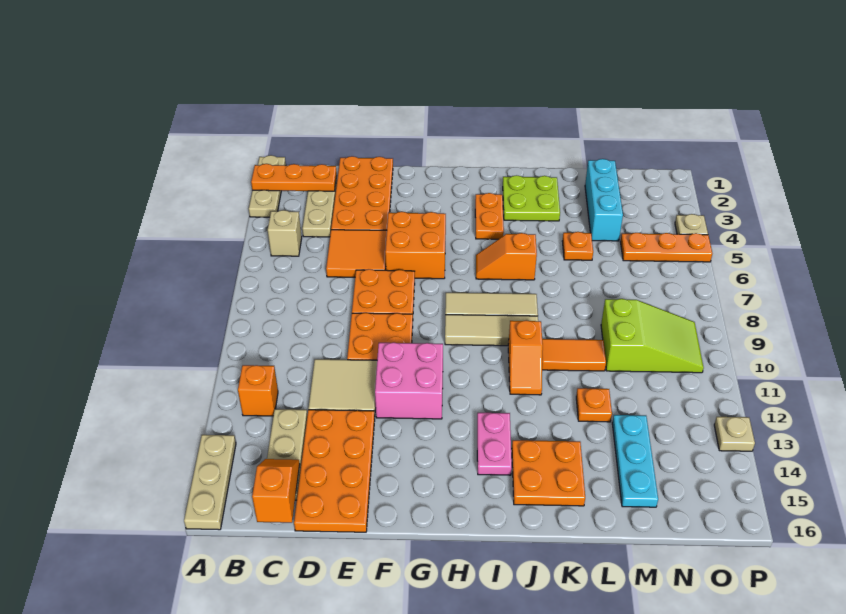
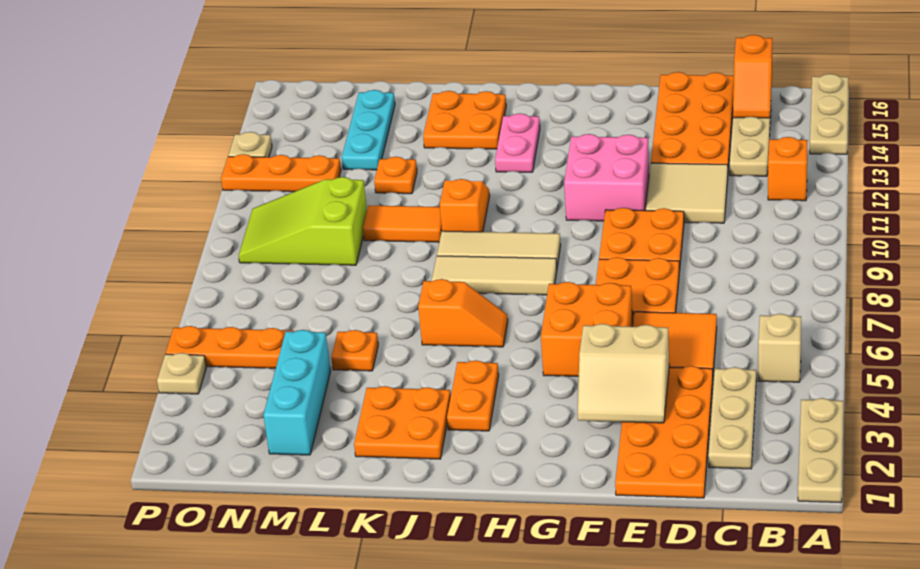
orange 1x3 plate [251,164,337,191] -> orange 1x3 plate moved to [221,154,341,192]
none -> tan 2x2 slope [578,324,669,423]
lime 2x2 plate [503,175,560,221] -> orange 2x2 plate [354,386,451,459]

